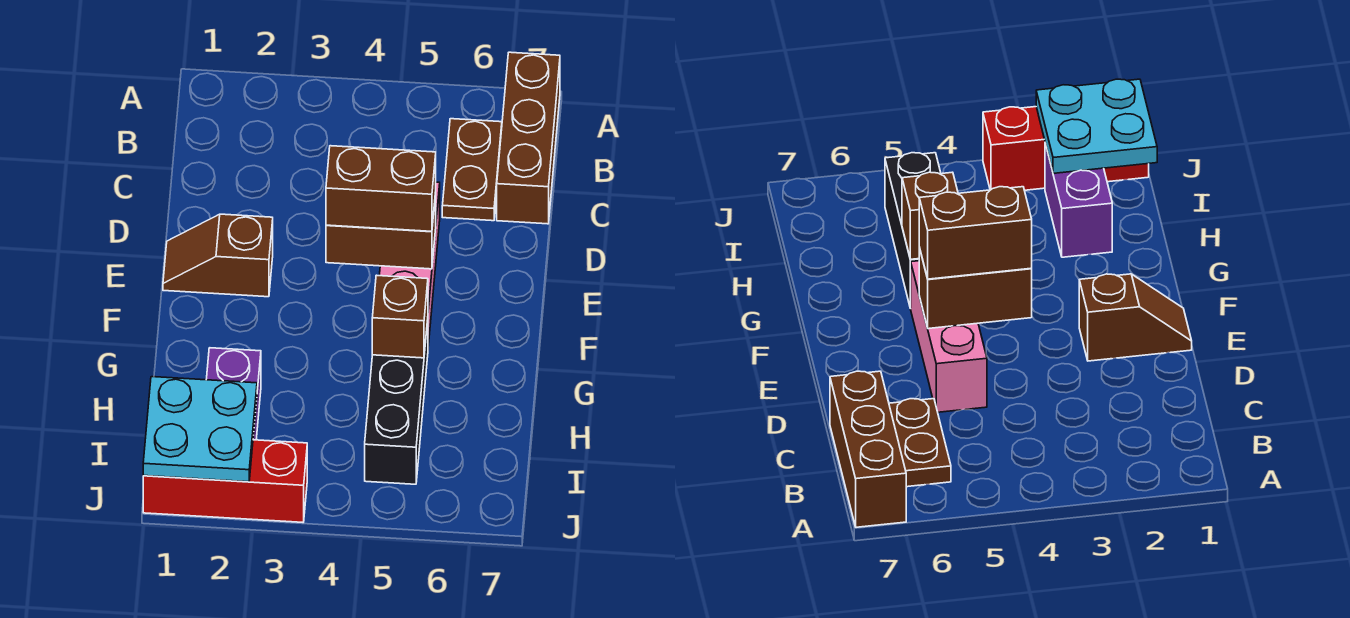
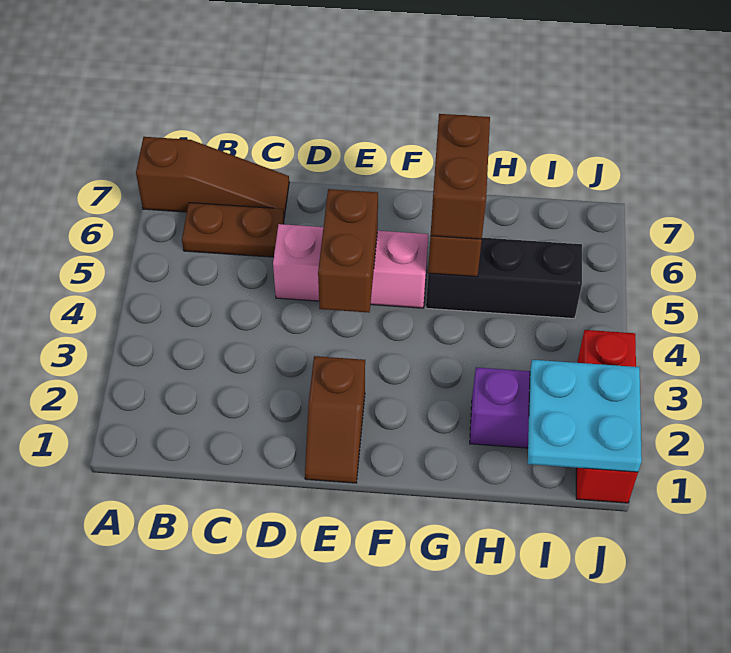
brown 1x3 brick [497,52,560,224] -> brown 1x3 slope [136,137,289,217]
brown 1x2 brick [326,146,436,231] -> brown 1x2 brick moved to [431,114,490,239]

